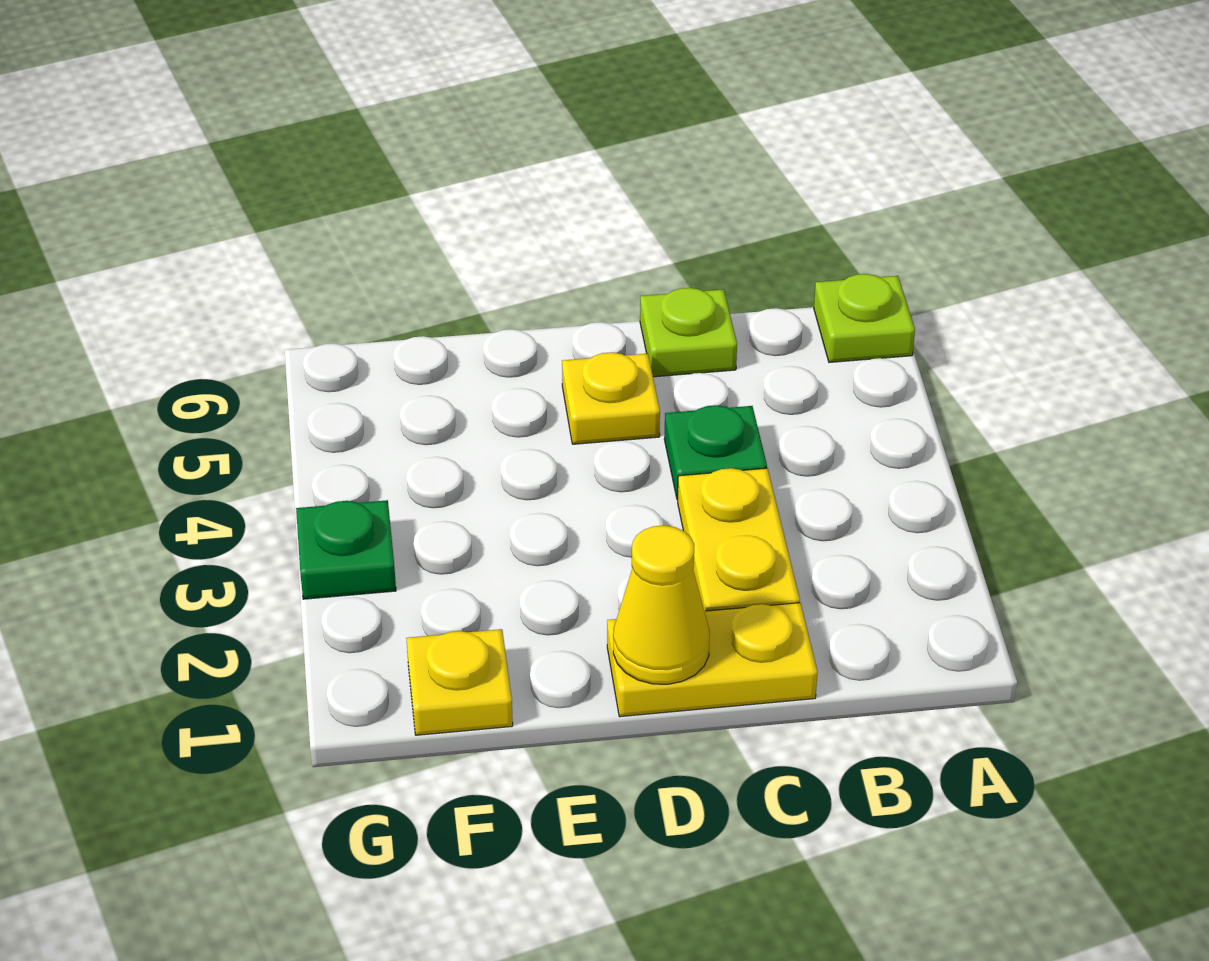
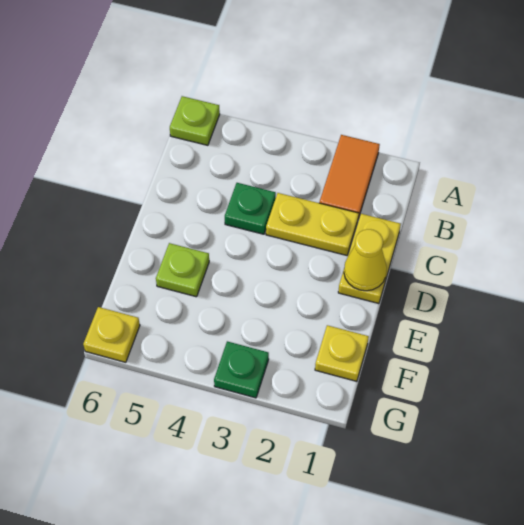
none -> orange 1x2 tile [319,135,380,219]
lime 1x1 plate [640,288,737,377] -> lime 1x1 plate moved to [156,243,209,297]
yellow 1x1 plate [562,352,660,444] -> yellow 1x1 plate moved to [83,307,140,362]

